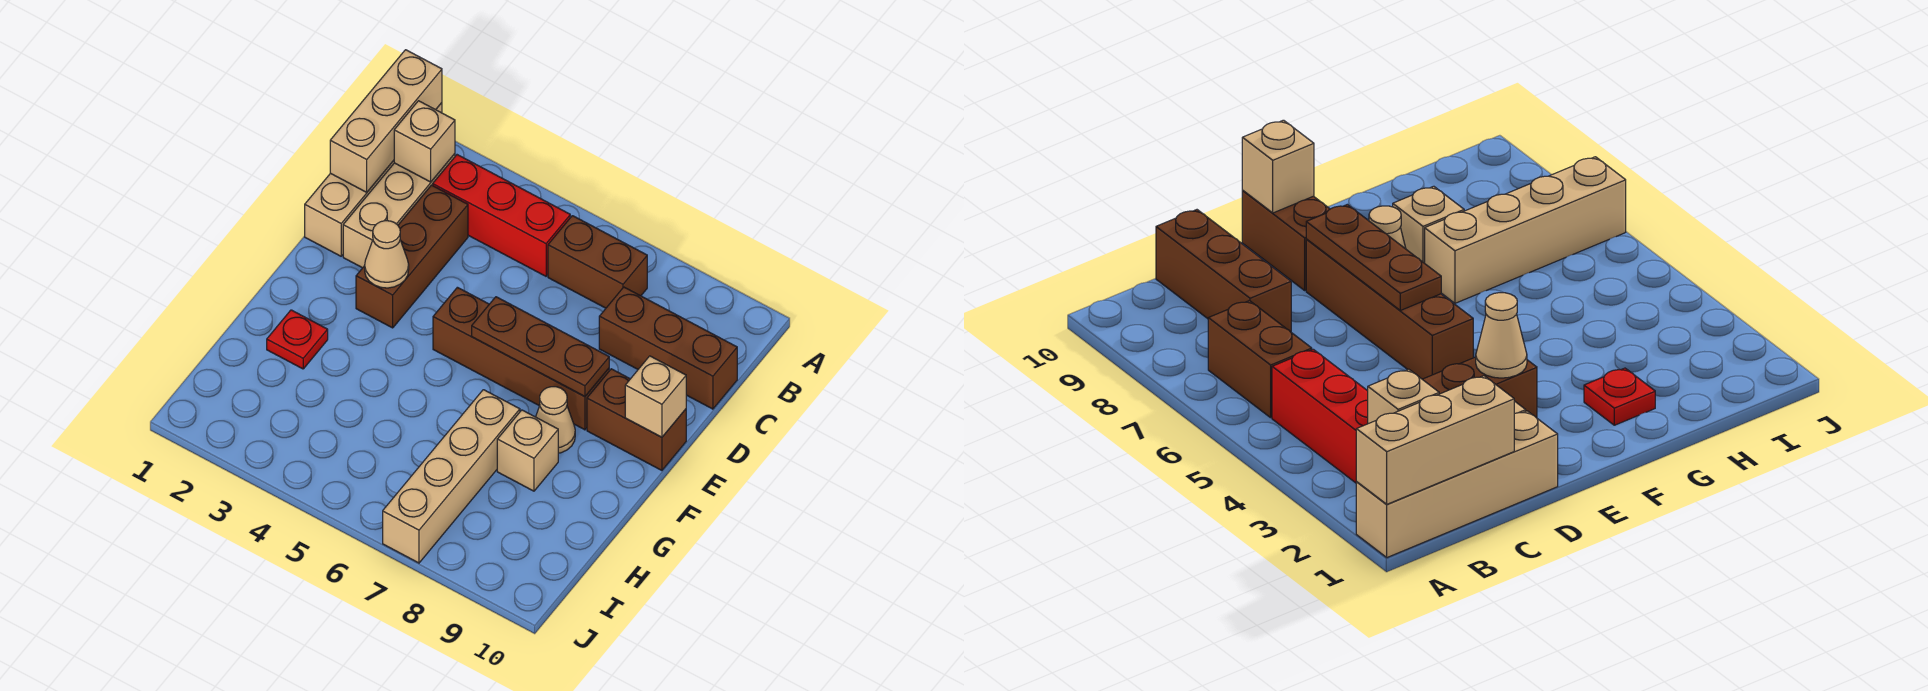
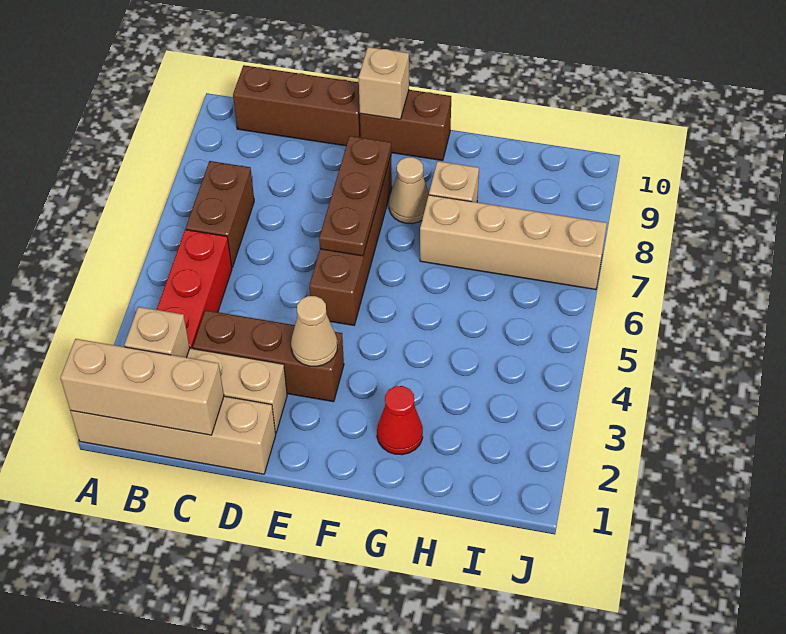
brown 1x3 brick [599,287,737,409] -> brown 1x3 brick turned to [233,65,361,146]
brown 1x2 brick [587,369,686,470] -> brown 1x2 brick turned to [360,90,451,161]
red 1x1 plate [267,310,328,369] -> red 1x1 cone [377,386,423,455]

